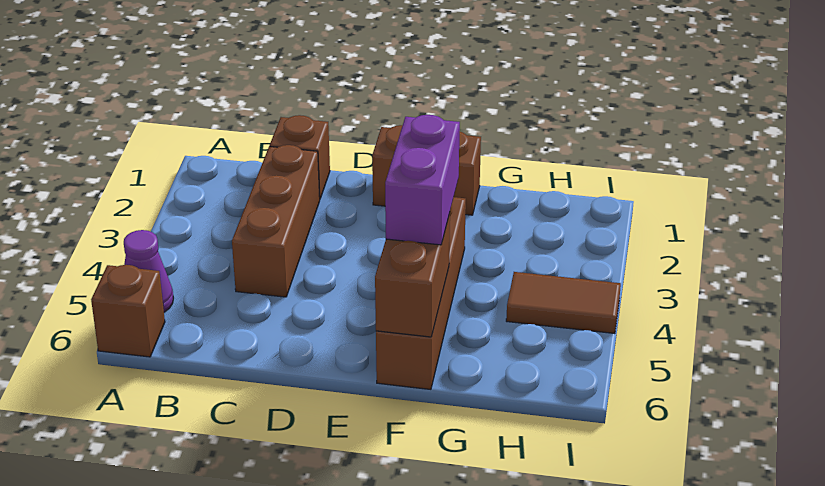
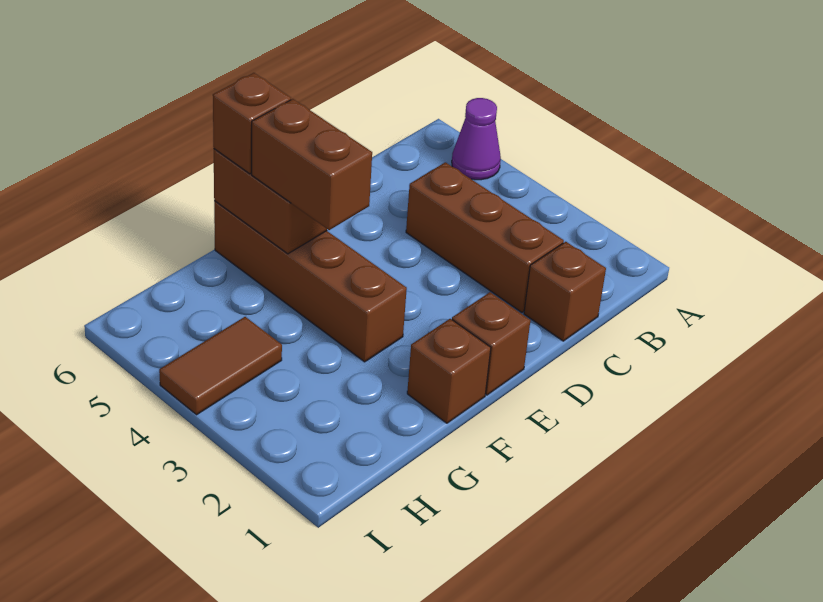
brown 1x1 brick [91,265,165,357] -> brown 1x1 brick moved to [213,73,291,174]
purple 1x2 brick [385,115,460,245] -> brown 1x2 brick [252,99,372,230]

